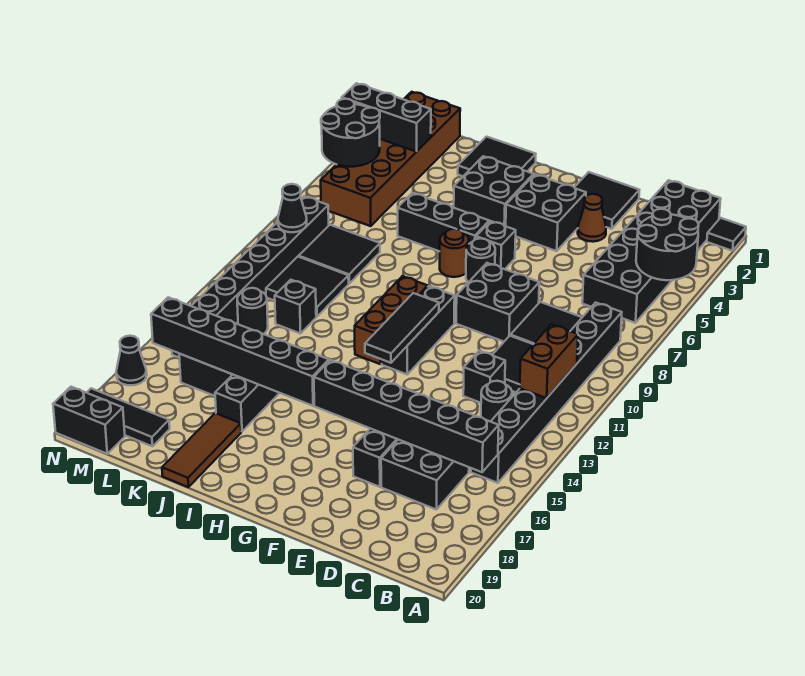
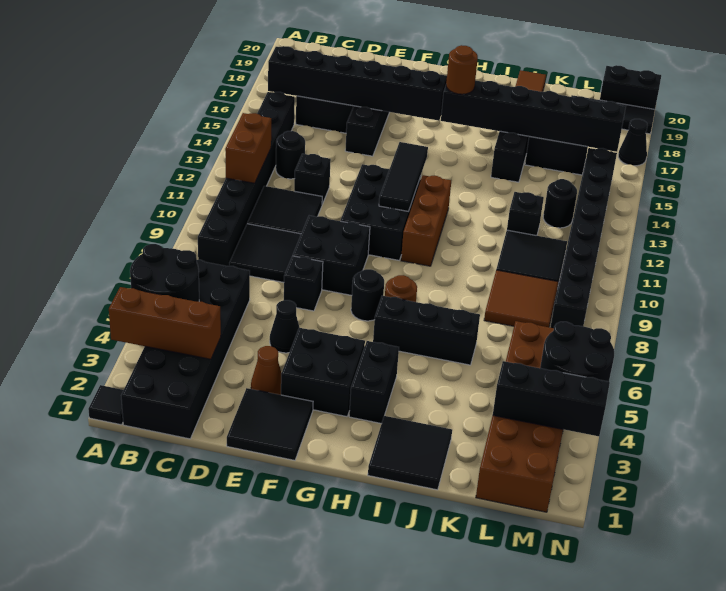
none -> brown 1x3 brick [109,287,221,359]
black 1x1 brick [476,221,516,269] -> black 1x1 brick moved to [284,256,323,311]
black 1x3 brick [382,286,455,374] -> black 2x3 brick [340,164,421,260]
black 2x2 brick [454,156,534,226] -> black 1x2 brick [349,341,399,424]
none -> brown 1x1 round brick [446,45,478,94]
black 2x2 tile [299,225,380,283] -> brown 2x2 tile [484,270,558,327]
black 1x1 cone [278,184,307,232] -> black 1x1 cone moved to [270,300,300,353]

